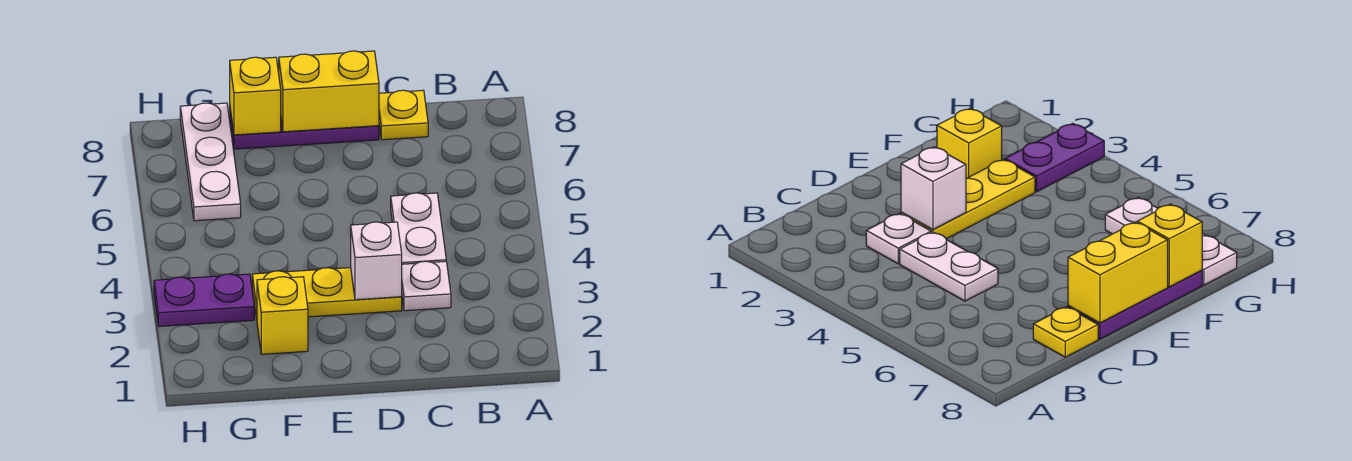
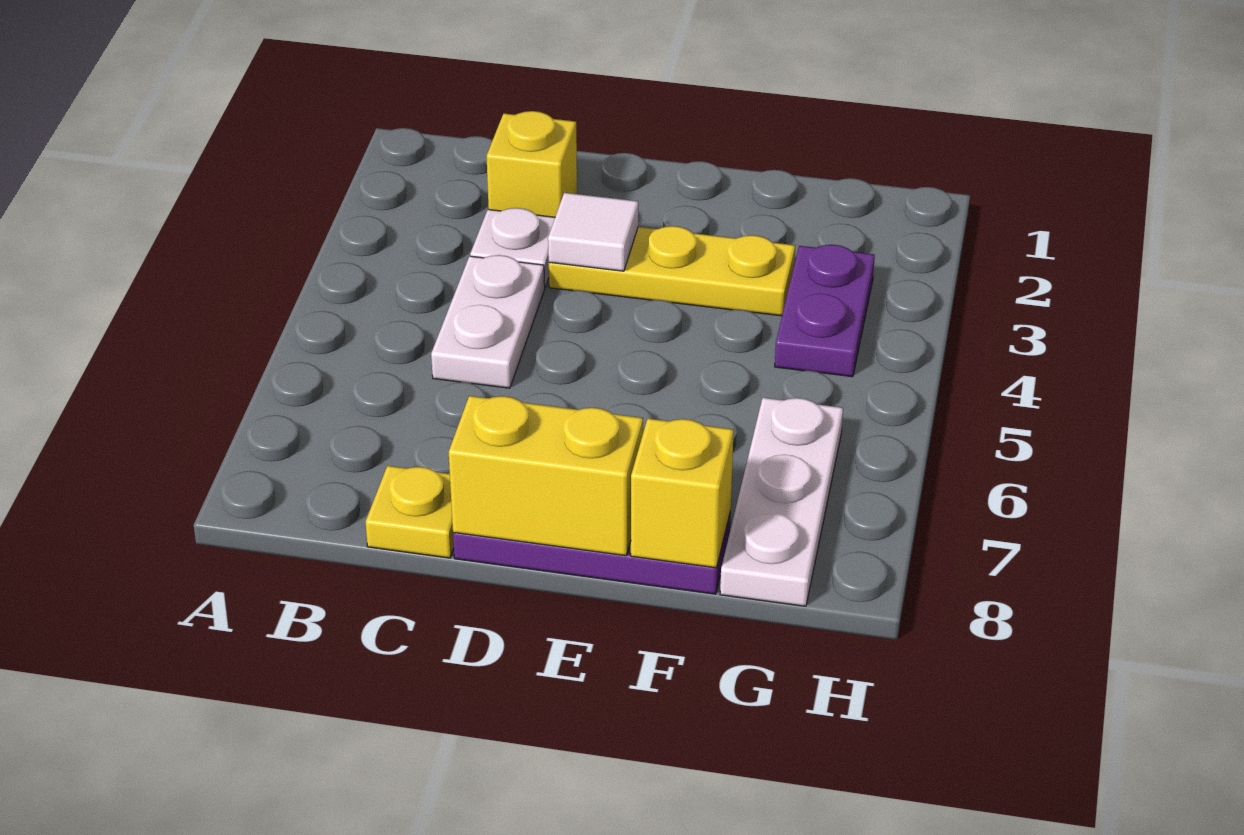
white 1x1 brick [351,222,402,300] -> white 1x1 tile [548,193,638,271]
yellow 1x1 brick [257,277,308,354] -> yellow 1x1 brick moved to [487,111,577,217]
purple 1x2 plate [154,274,254,326] -> purple 1x2 plate turned to [775,245,875,377]

